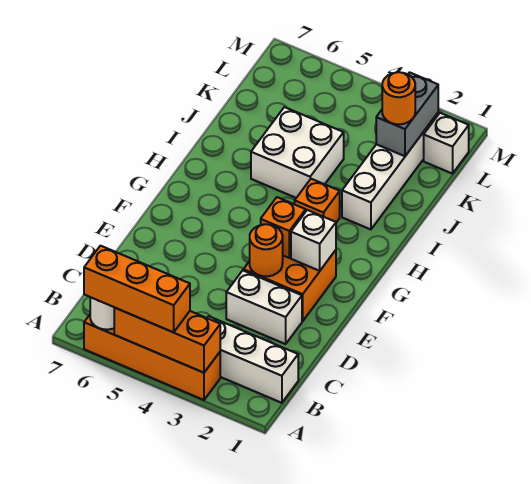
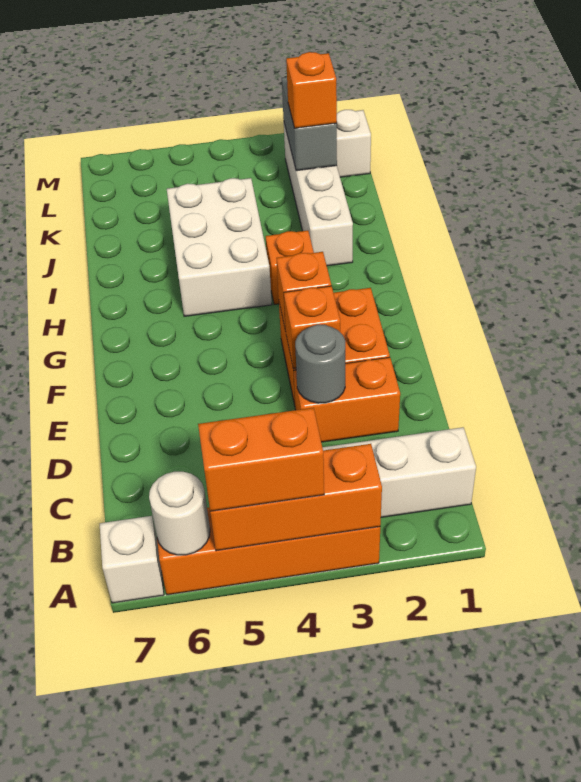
orange 1x3 brick [84,246,190,332] -> orange 1x2 brick [198,408,324,512]
white 1x2 brick [226,271,302,344] -> orange 1x2 brick [294,357,400,442]
none -> grey 1x1 round brick [295,324,345,403]
orange 1x1 round brick [250,224,283,276] -> orange 1x1 brick [284,286,340,368]
white 1x1 brick [291,210,336,271] -> white 1x1 brick moved to [100,516,164,603]
white 2x2 brick [251,107,344,198] -> white 2x3 brick [167,178,272,316]
orange 1x1 round brick [382,72,415,124] -> orange 1x1 brick [286,52,337,128]

